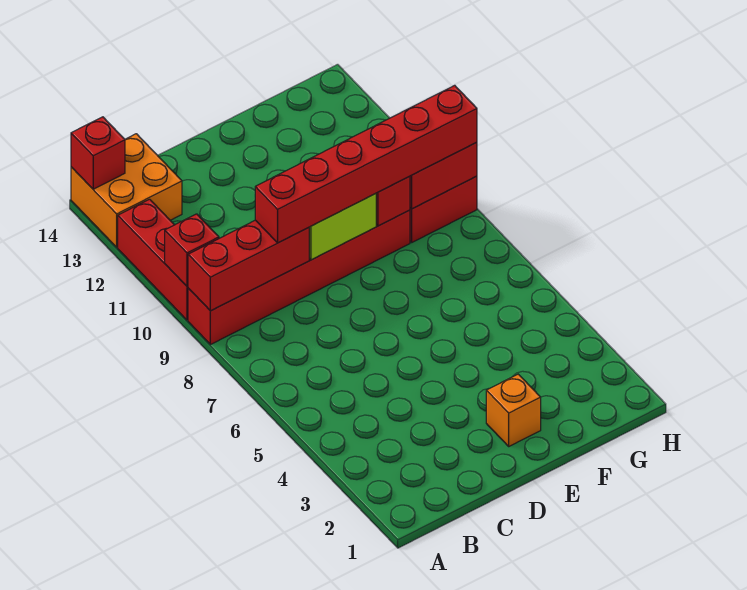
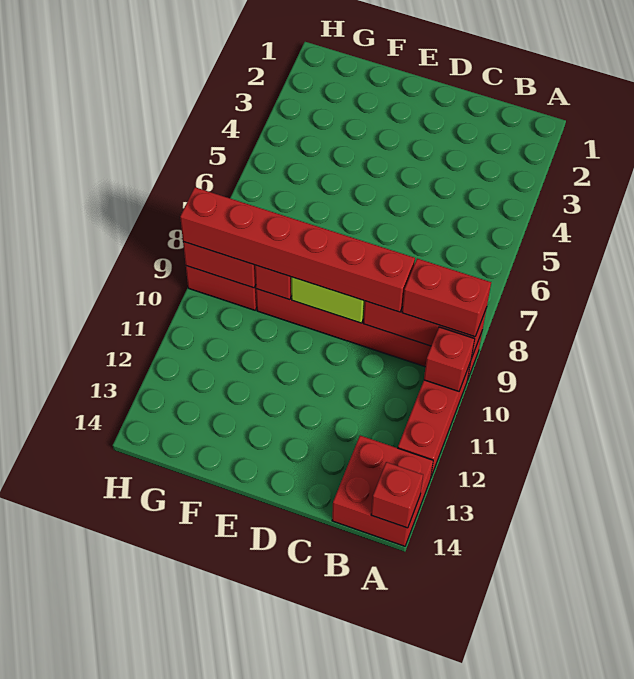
none -> red 1x2 brick [402,259,491,337]
orange 2x2 brick [71,134,182,247] -> red 2x2 brick [332,436,433,546]
orange 1x1 brick [486,374,541,446] -> none

